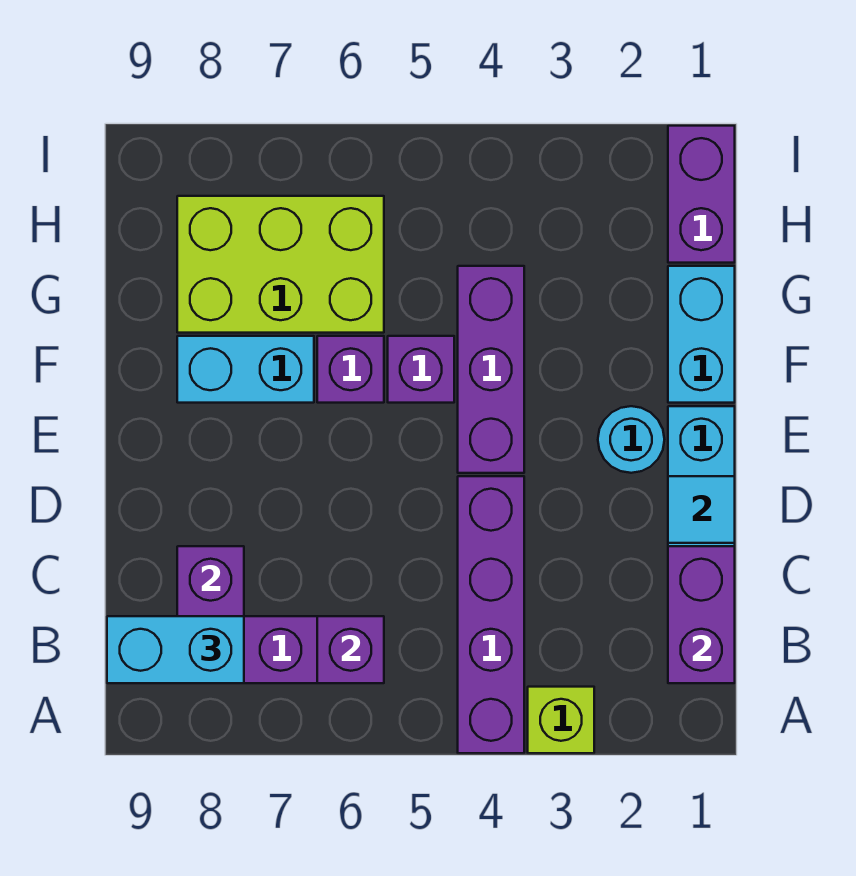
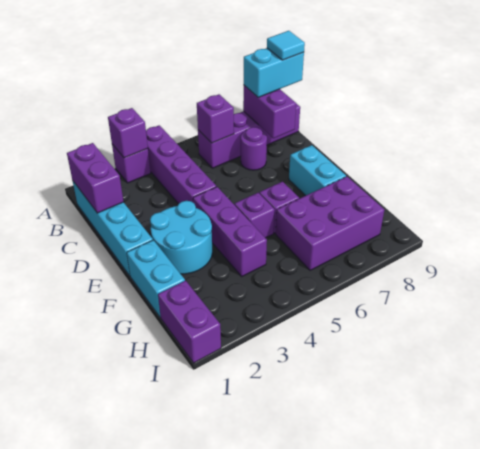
lime 1x1 brick [528,687,594,753] -> purple 1x1 brick [112,144,151,183]
none -> purple 1x1 brick [108,108,148,158]
none -> purple 1x1 round brick [241,127,267,170]
cyan 1x1 tile [668,476,735,543] -> cyan 1x1 tile moved to [267,31,305,60]
cyan 1x1 round brick [598,406,664,473] -> cyan 2x2 round brick [150,201,212,274]
cyan 1x2 brick [177,336,314,403] -> cyan 1x2 brick turned to [289,145,346,196]
lime 2x3 brick [177,196,384,333] -> purple 2x3 brick [276,177,384,270]

